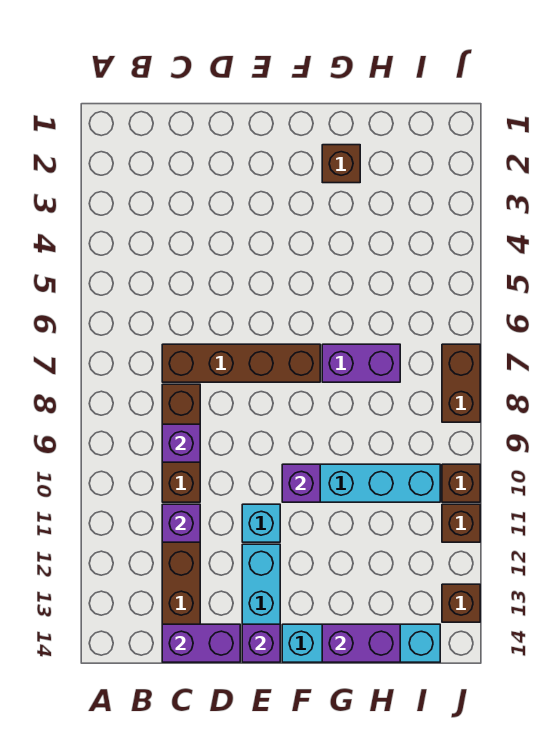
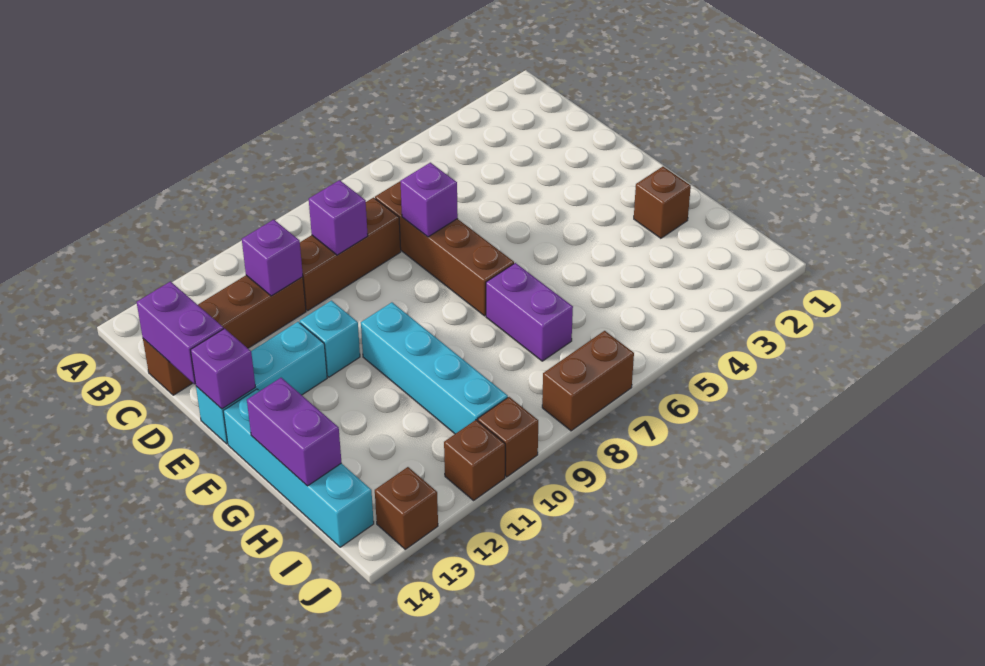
purple 1x1 brick [282,464,320,502] -> purple 1x1 brick moved to [400,163,458,237]

